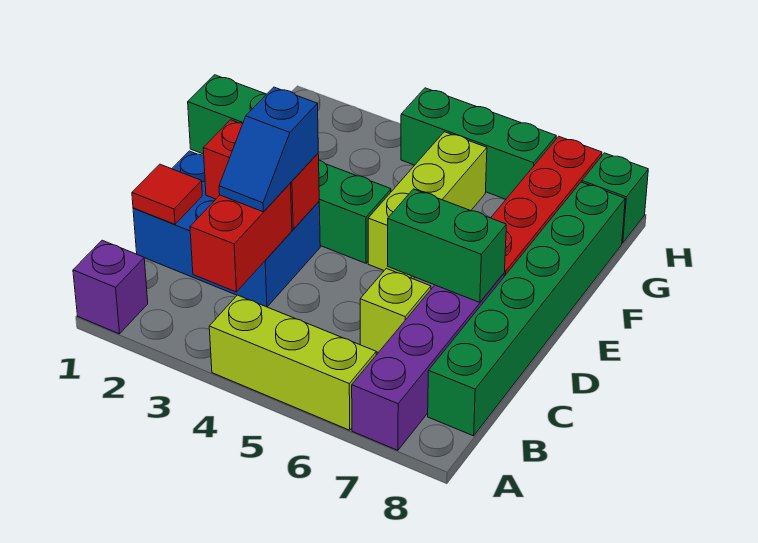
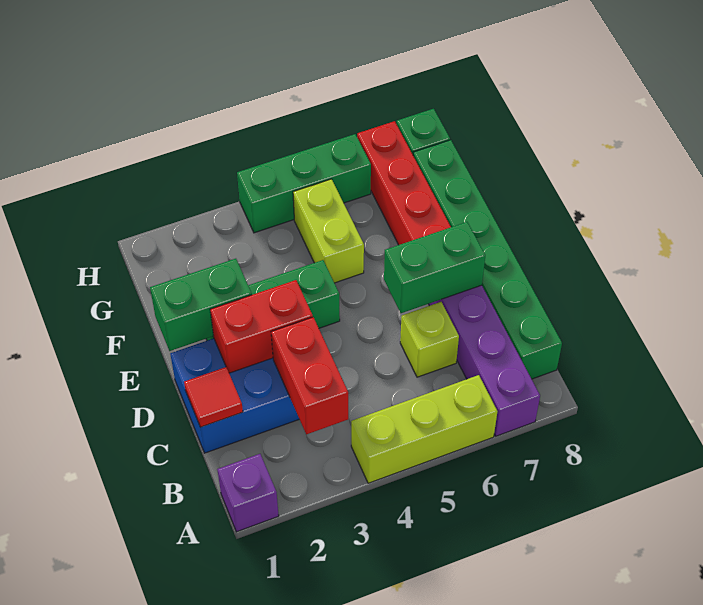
blue 1x2 slope [219,87,318,212] -> none
lime 1x3 brick [368,132,487,279] -> lime 1x2 brick [293,179,364,283]

